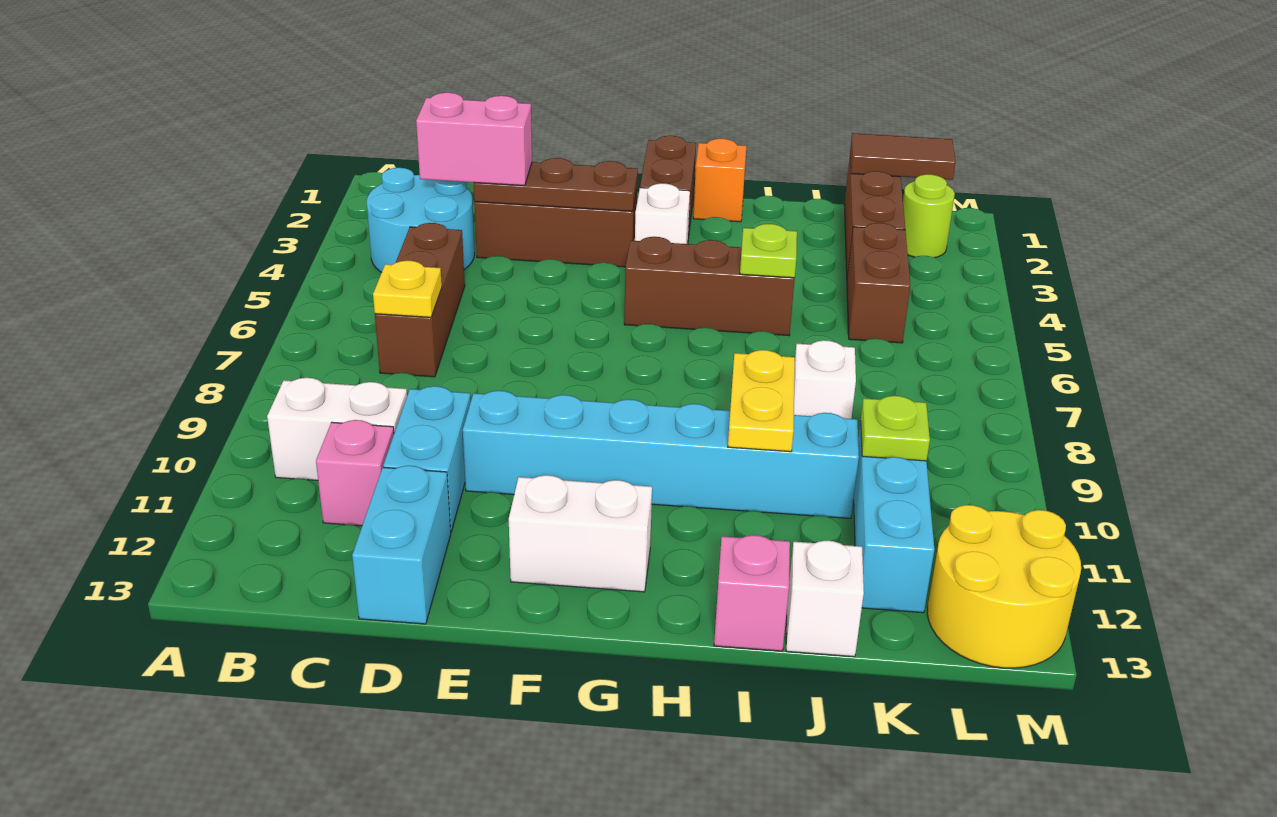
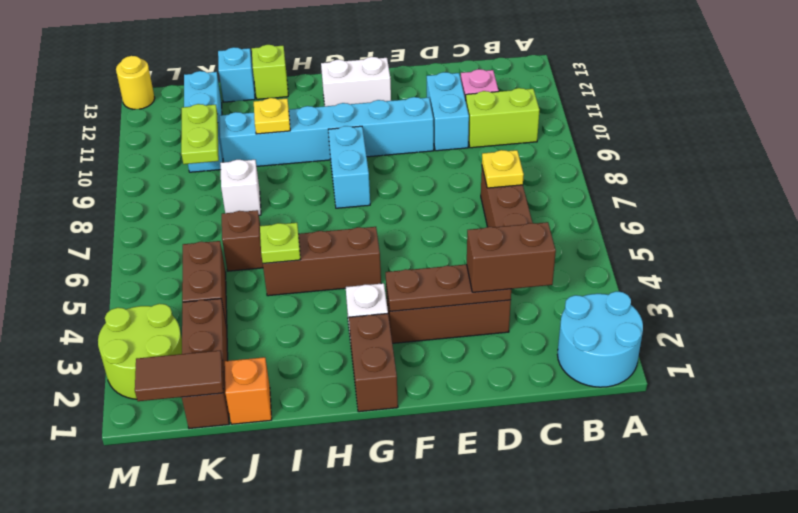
cyan 2x2 round brick [367,168,475,272] -> cyan 2x2 round brick moved to [557,291,643,387]
white 1x2 brick [267,378,407,480] -> lime 1x2 brick [466,88,539,148]
pink 1x2 brick [416,93,532,186] -> brown 1x2 brick [467,222,556,292]
cyan 1x2 brick [352,466,451,624] -> cyan 1x2 brick moved to [328,126,370,208]
orange 1x1 brick [693,139,746,222] -> orange 1x1 brick moved to [225,357,272,424]
yellow 1x2 plate [728,350,795,452] -> yellow 1x1 plate [254,98,290,134]
pink 1x1 brick [714,535,790,651] -> lime 1x1 brick [252,45,288,99]
none -> brown 1x1 brick [222,210,263,271]
white 1x1 brick [786,541,864,657] -> cyan 1x1 brick [218,47,255,102]
lime 1x1 plate [861,396,930,461] -> lime 1x2 plate [181,104,219,164]
lime 1x1 round brick [903,174,955,258] -> lime 2x2 round brick [98,304,182,399]
yellow 2x2 round brick [927,505,1081,668] -> yellow 1x1 round brick [116,56,155,109]

